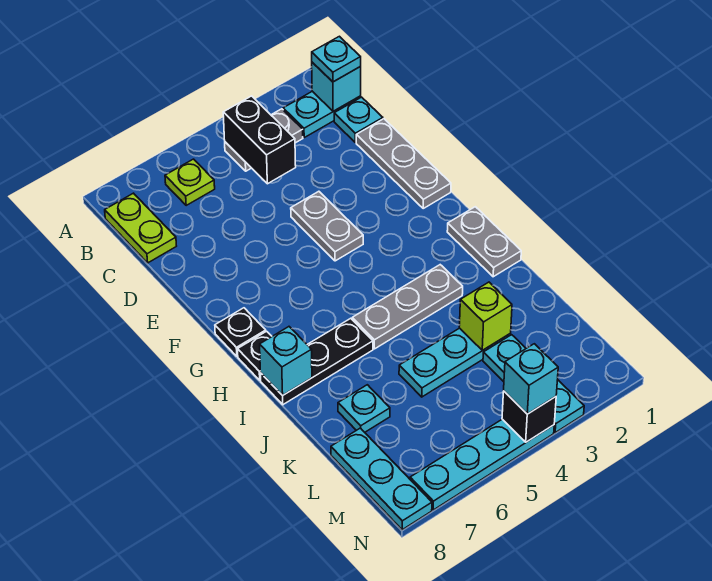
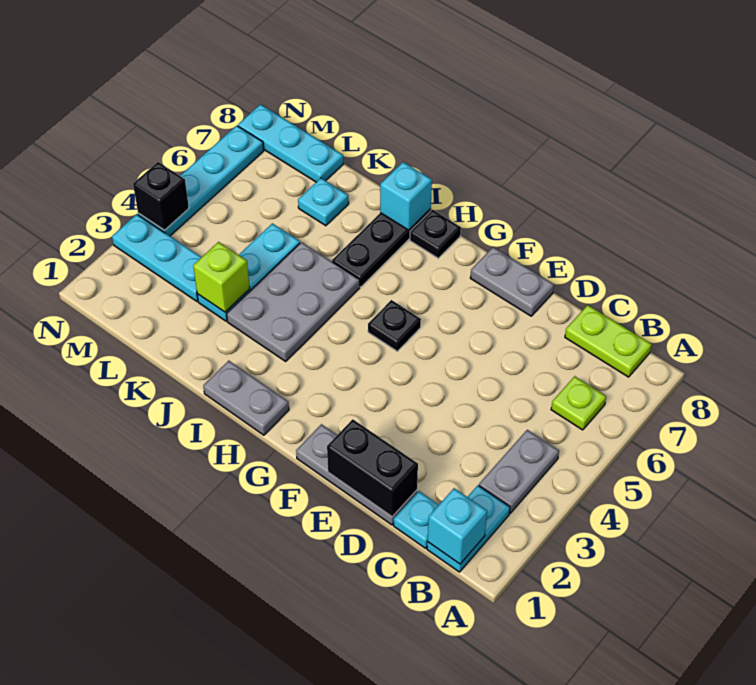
cyan 1x1 plate [312,36,361,82] -> none
black 1x2 brick [223,96,296,184] -> black 1x2 brick moved to [327,419,418,517]
grey 1x2 plate [291,191,363,261] -> grey 1x2 plate moved to [470,247,554,316]
black 1x1 plate [215,308,266,356] -> black 1x1 plate moved to [368,300,421,351]
grey 1x3 plate [352,265,463,349] -> grey 2x3 plate [227,242,360,361]
cyan 1x1 brick [504,344,558,414] -> none

